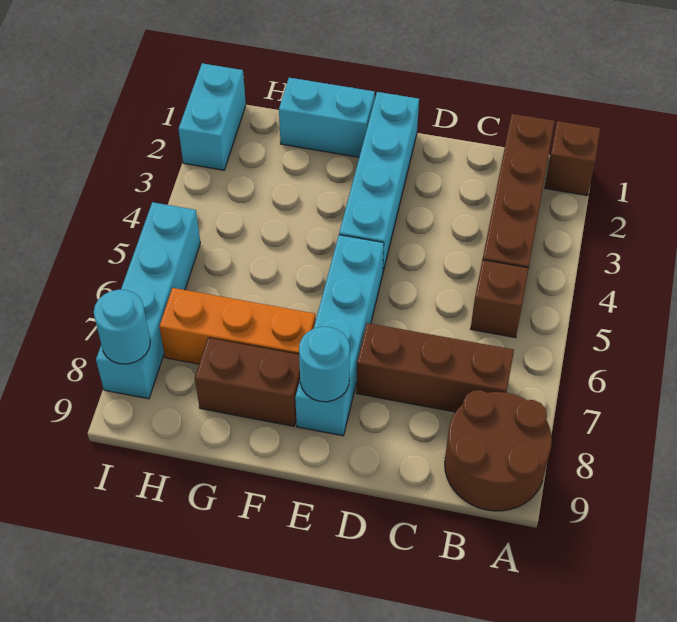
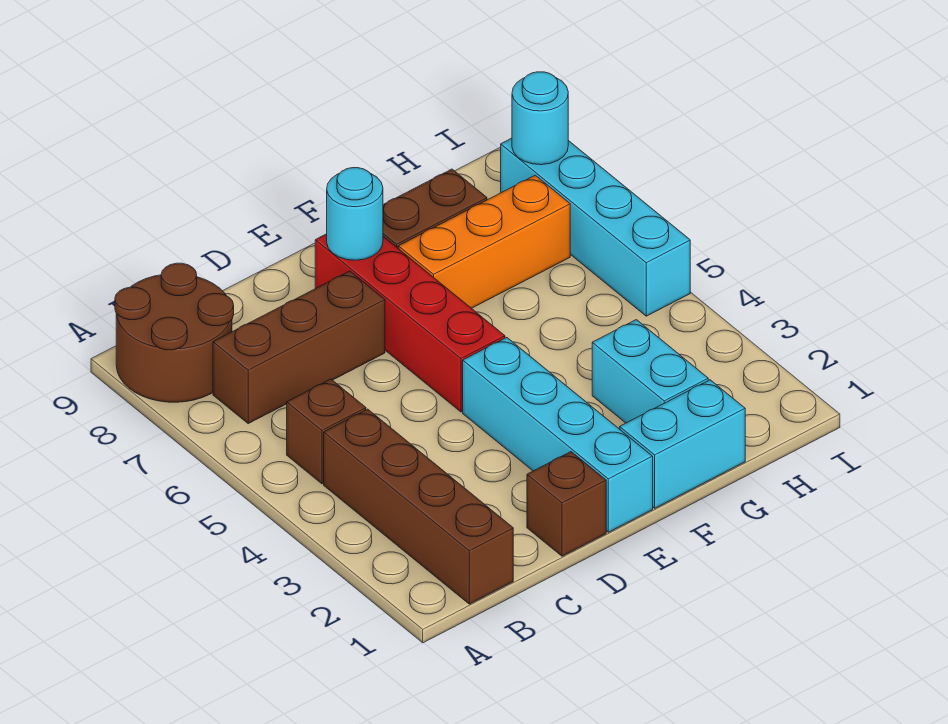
brown 1x1 brick [545,121,601,196] -> brown 1x1 brick moved to [527,452,606,556]
cyan 1x4 brick [295,235,384,436] -> red 1x4 brick [315,234,505,412]
cyan 1x2 brick [179,63,246,170] -> cyan 1x2 brick moved to [592,320,708,423]

